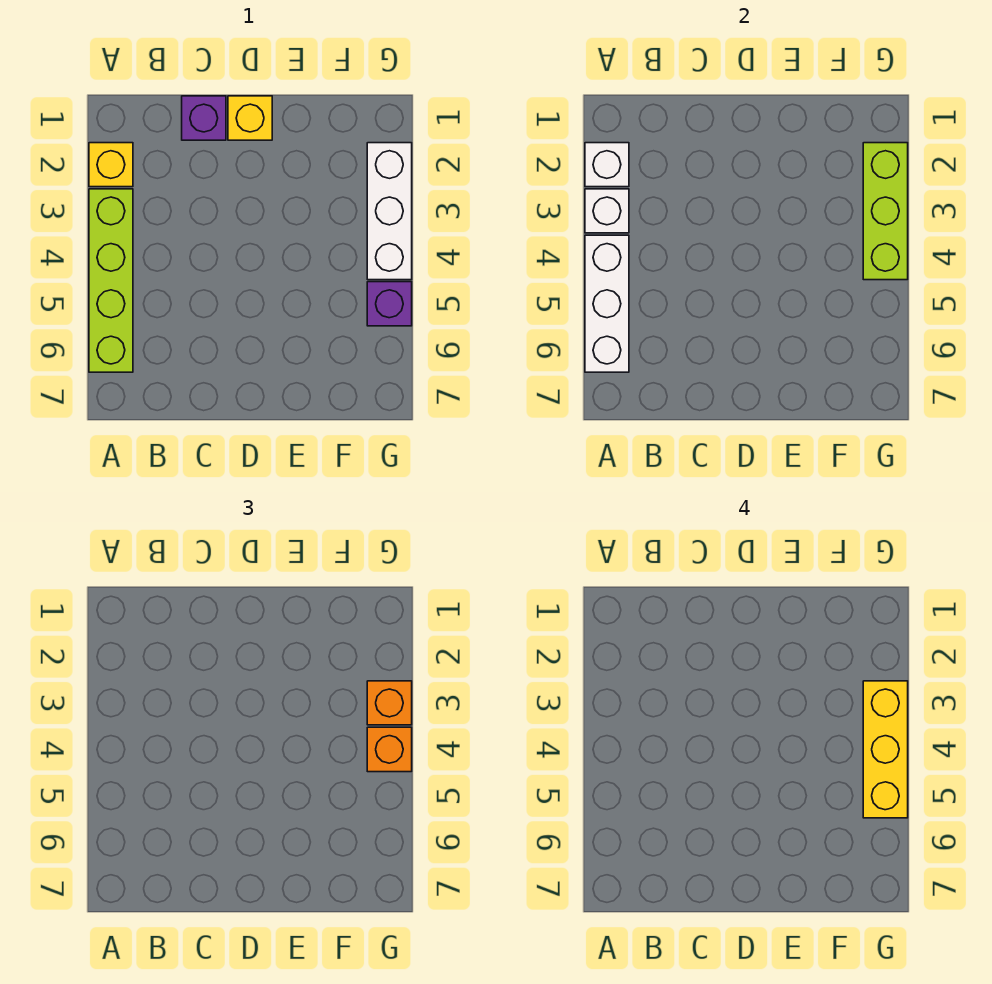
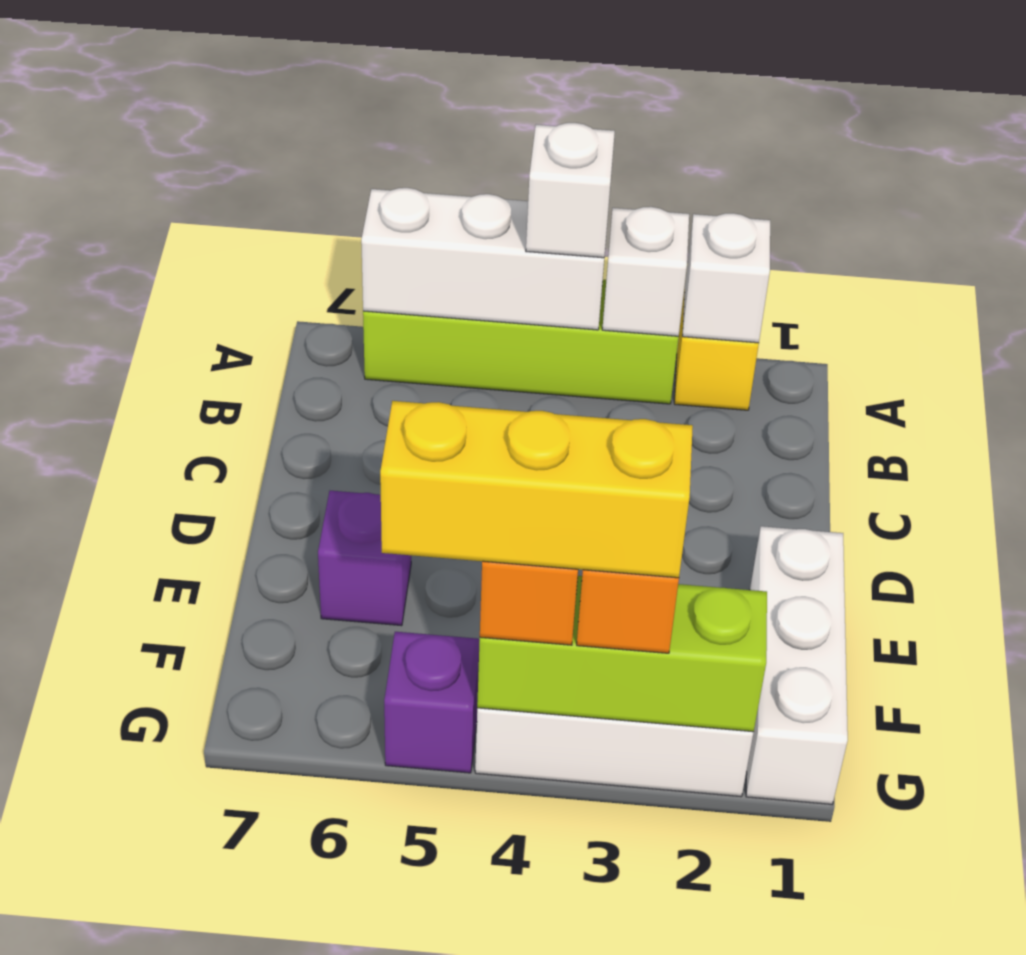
none -> white 1x1 brick [526,123,615,258]
purple 1x1 brick [182,96,226,140] -> purple 1x1 brick moved to [318,491,411,626]
yellow 1x1 brick [228,96,272,140] -> none
none -> white 1x3 brick [746,526,848,804]

